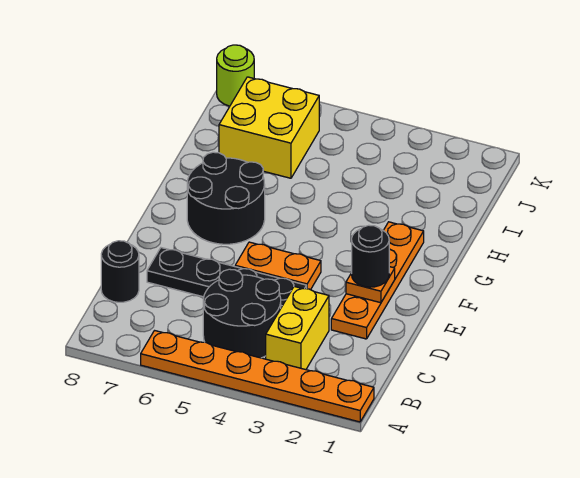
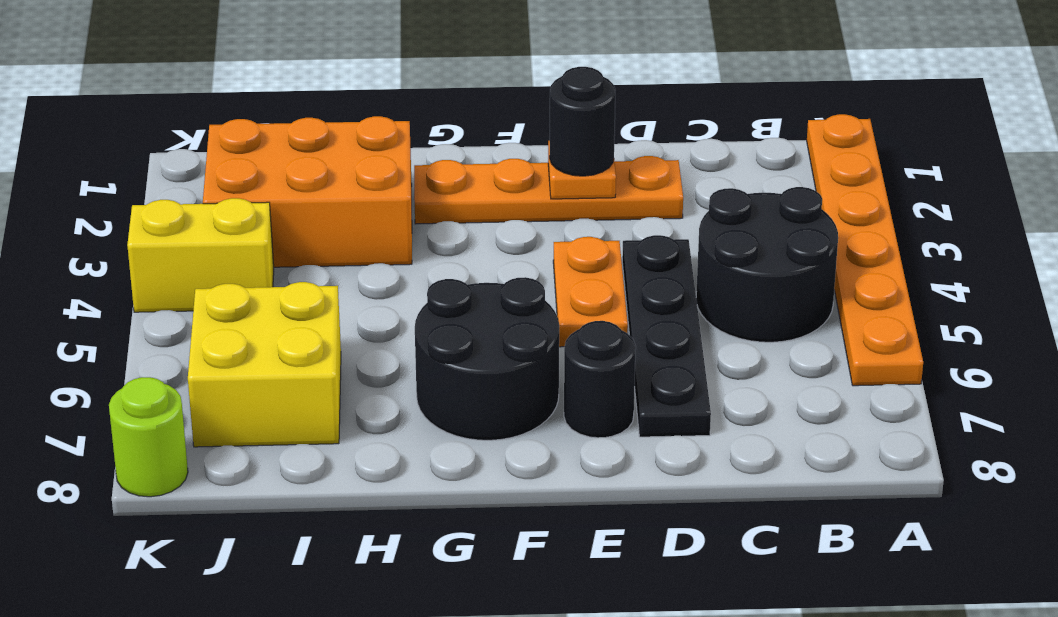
yellow 1x2 brick [266,287,329,370] -> yellow 1x2 brick moved to [127,198,274,312]
black 1x1 round brick [101,241,139,302] -> black 1x1 round brick moved to [564,321,636,438]
none -> orange 2x3 brick [203,116,412,267]

